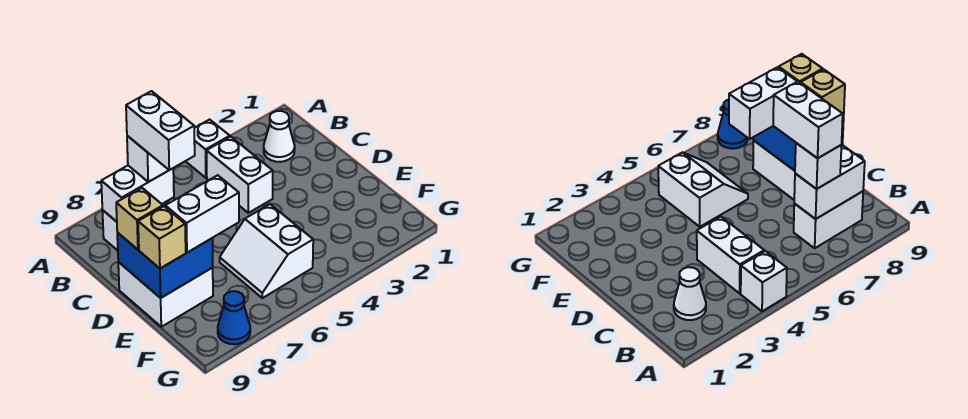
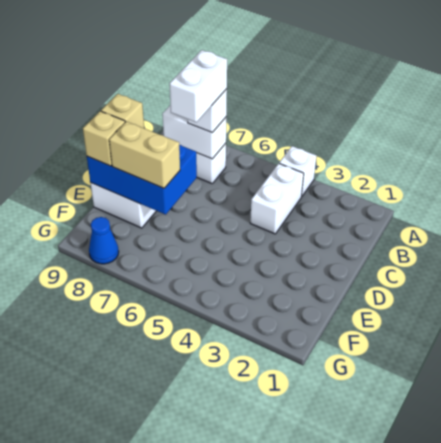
white 1x1 cone [264,111,295,162] -> none
blue 2x2 brick [117,202,213,298] -> blue 2x3 brick [87,145,197,215]
white 2x2 slope [220,204,313,298] -> none
white 1x2 brick [165,175,239,253] -> tan 1x2 brick [109,122,180,188]

